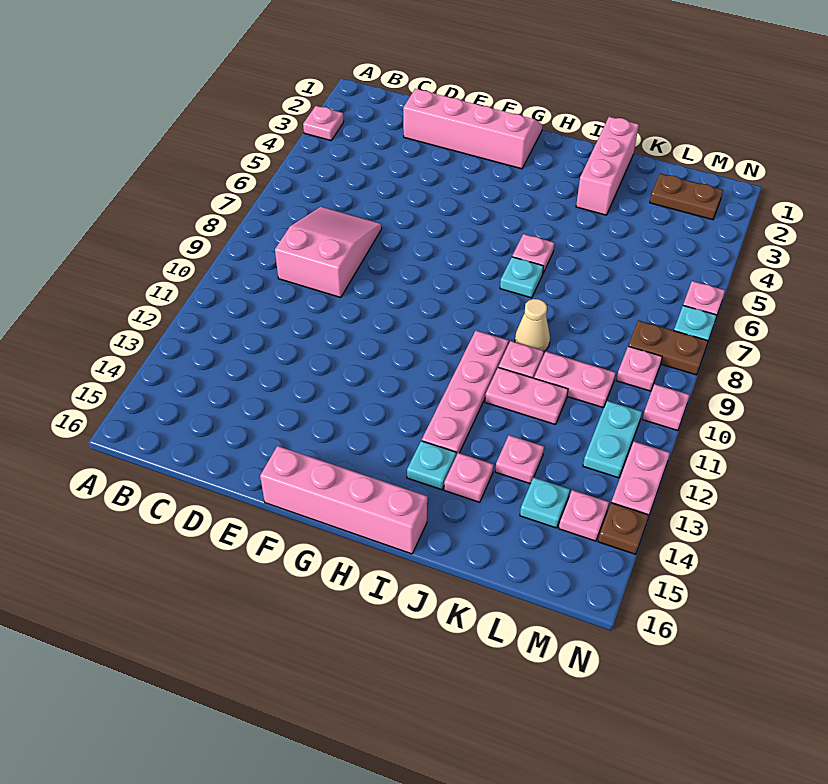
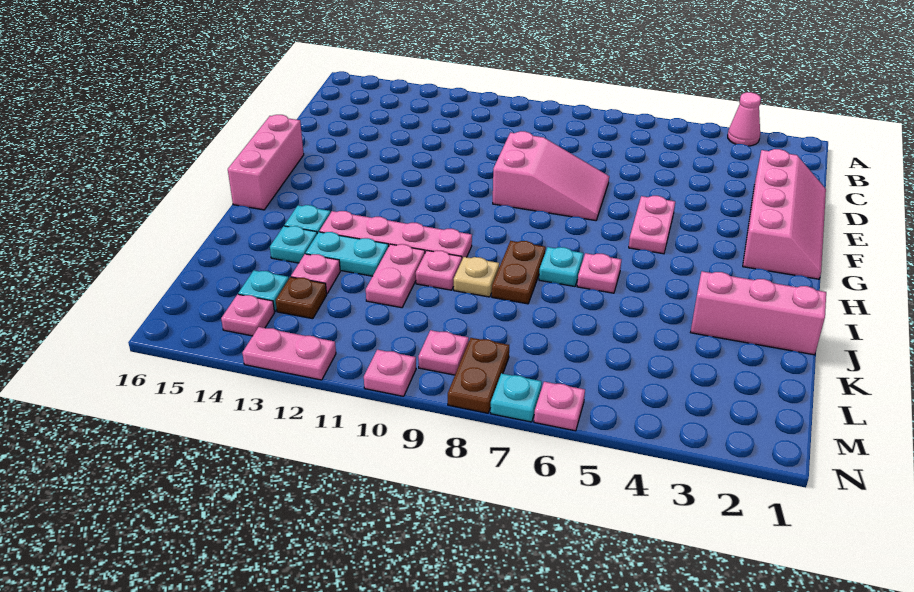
pink 1x1 plate [303,106,344,141] -> pink 1x1 cone [728,92,761,146]
pink 2x3 slope [275,207,382,298] -> pink 2x3 slope moved to [493,131,609,221]
pink 1x4 brick [260,446,427,554] -> pink 1x3 brick [228,115,304,210]
tan 1x1 cone [515,299,550,351] -> tan 1x1 plate [454,257,499,297]
pink 1x1 plate [444,453,493,502] -> cyan 1x1 plate [270,226,317,263]
pink 1x2 plate [534,352,615,408] -> pink 1x2 plate moved to [629,196,675,254]
brown 1x2 plate [650,173,723,220] -> brown 1x2 plate moved to [492,241,546,304]
cyan 1x2 plate [583,401,642,478] -> cyan 1x2 plate moved to [306,232,389,276]
brown 1x1 plate [598,503,649,554] -> brown 1x1 plate moved to [276,277,327,319]

